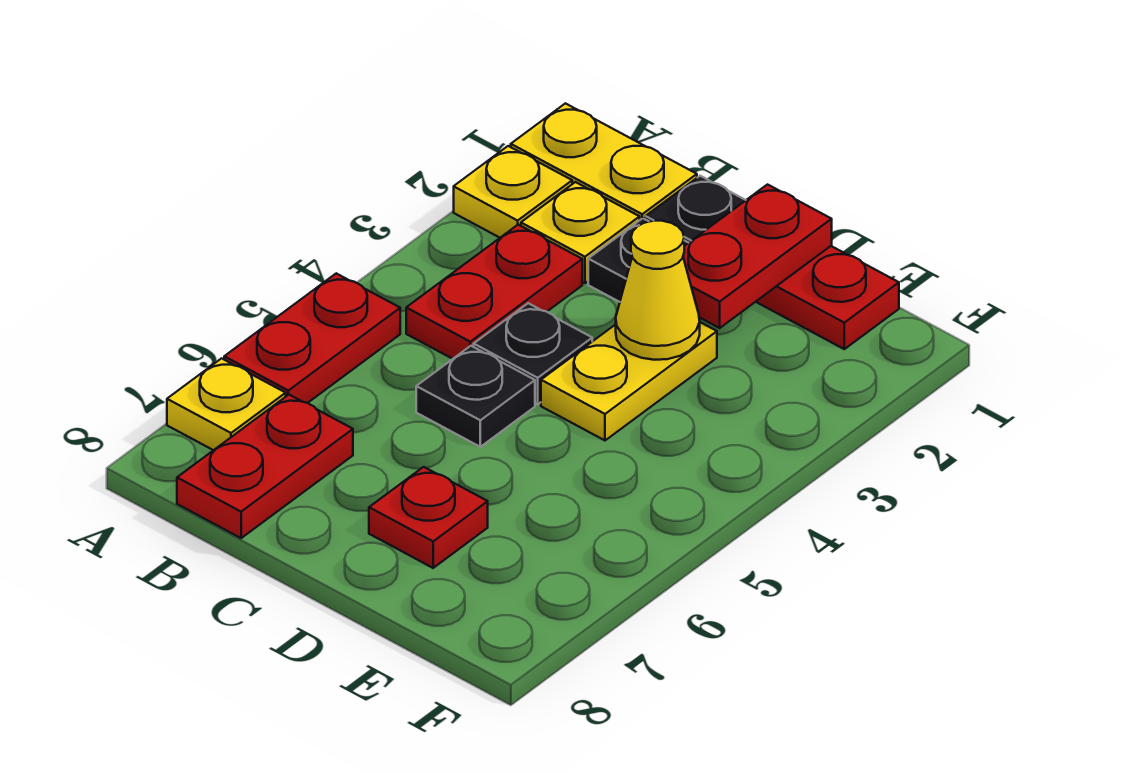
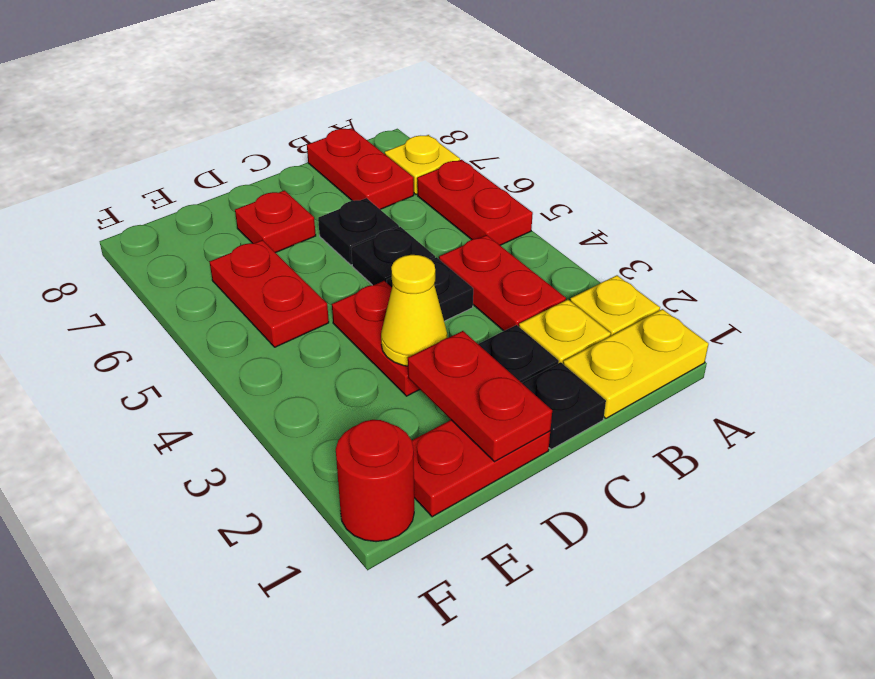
none -> black 1x1 plate [318,198,399,265]
yellow 1x2 plate [541,322,717,440] -> red 1x2 plate [332,281,420,396]
none -> red 1x2 plate [210,240,329,347]
none -> red 1x1 round brick [336,420,414,542]

